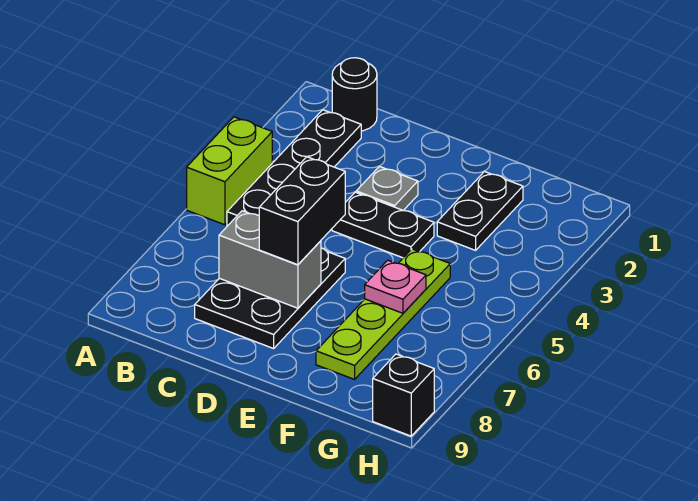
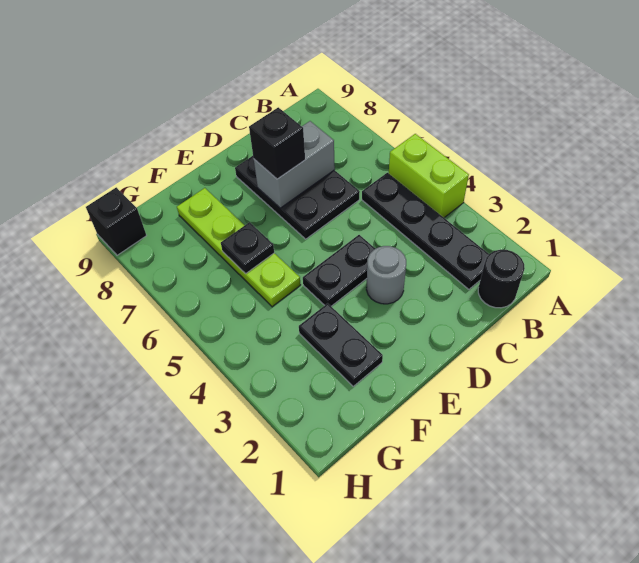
grey 1x1 plate [356,167,418,210] -> grey 1x1 round brick [366,246,406,304]
black 1x2 brick [259,157,345,265] -> black 1x1 brick [249,107,305,179]
pink 1x1 plate [365,260,426,313] -> black 1x1 plate [221,222,274,274]

